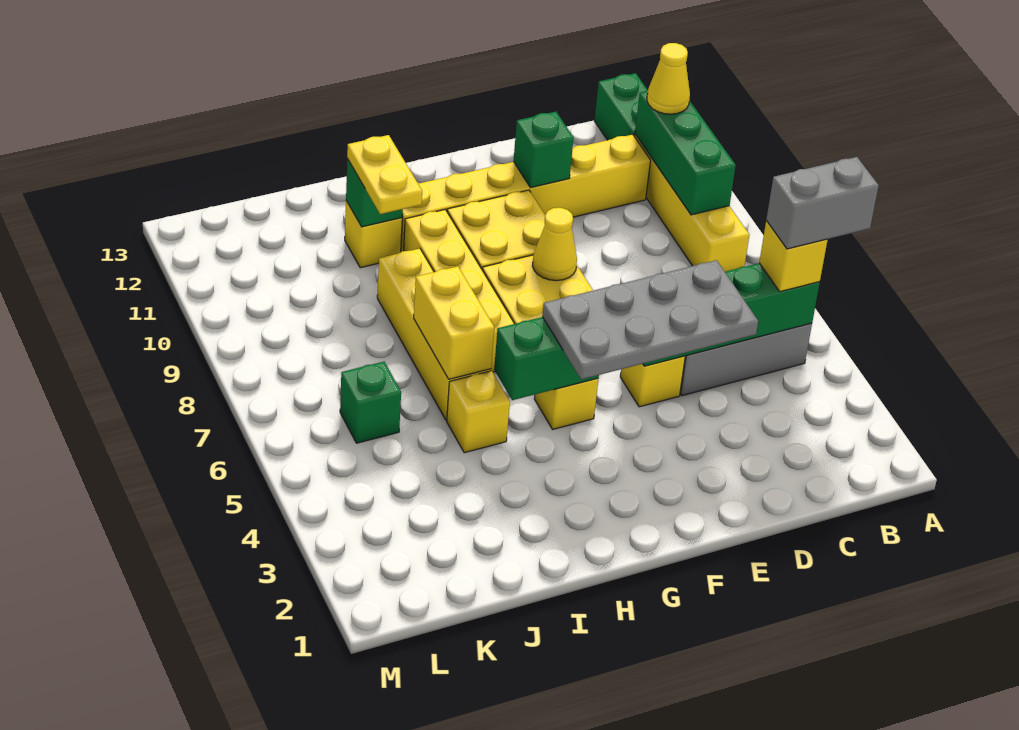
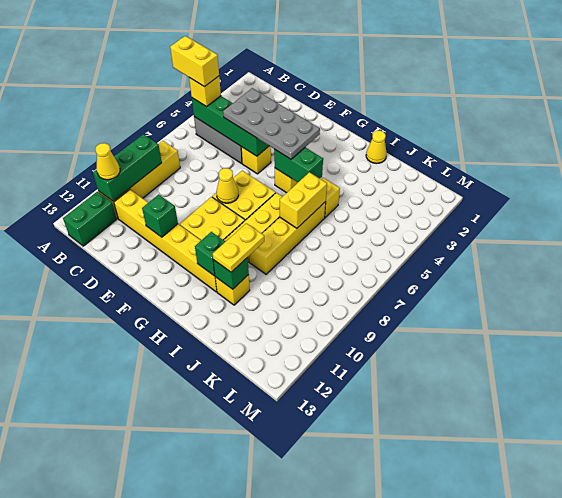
grey 1x2 brick [766,157,879,249] -> yellow 1x2 brick [170,36,219,87]
none -> yellow 1x1 cone [366,131,387,164]
green 1x1 brick [340,362,401,443] -> green 1x1 brick moved to [195,232,225,276]

